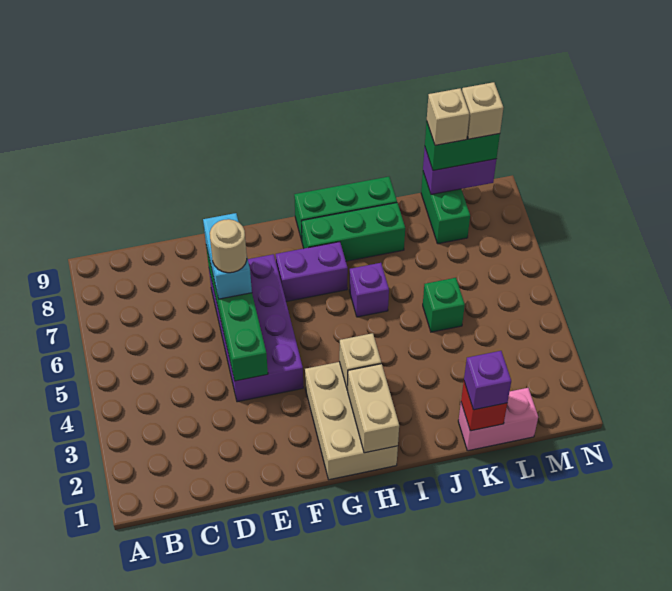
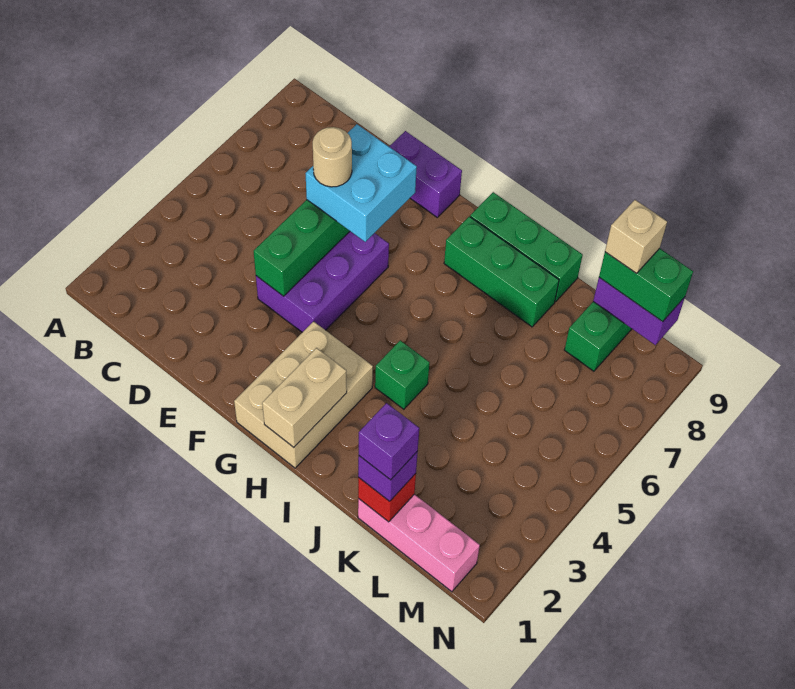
purple 2x4 brick [209,254,303,402] -> purple 2x3 brick [256,231,389,332]
cyan 1x2 brick [203,213,252,299] -> cyan 2x2 brick [306,124,417,242]
purple 1x2 brick [276,242,348,302] -> purple 1x2 brick moved to [389,131,462,217]
tan 1x1 brick [339,333,381,390] -> none
purple 1x1 brick [349,263,389,317] -> purple 1x1 brick moved to [359,403,419,480]
pink 1x2 brick [458,388,538,451] -> pink 1x3 brick [358,494,480,592]
green 1x1 brick [423,278,465,332] -> green 1x1 brick moved to [375,340,430,409]
tan 1x1 brick [462,82,503,139] -> none

